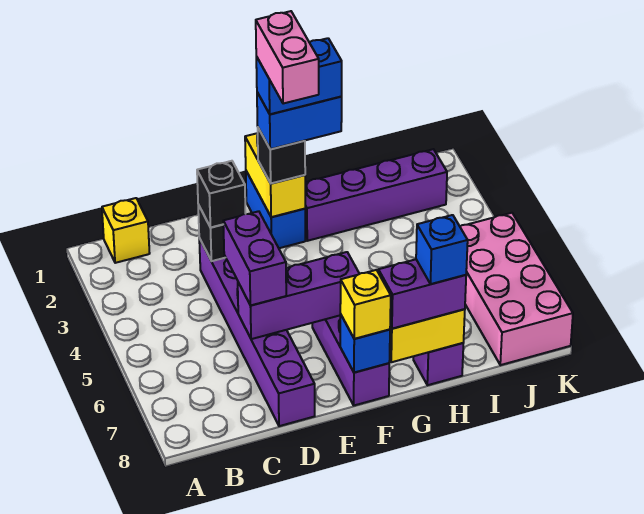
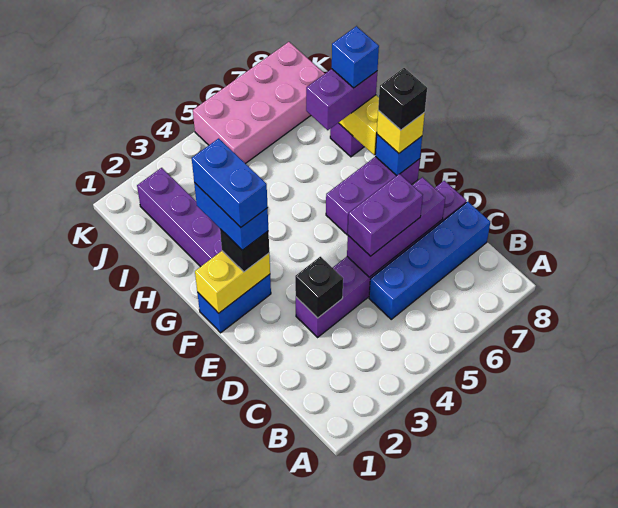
yellow 1x1 brick [102,198,150,263] -> none
none -> blue 1x4 brick [369,202,490,319]
black 1x1 brick [197,161,246,228] -> black 1x1 brick moved to [378,68,427,130]
purple 1x3 brick [237,252,359,339] -> purple 1x3 brick turned to [347,177,445,277]
pink 1x2 brick [256,11,319,104] -> none
purple 1x2 brick [378,259,466,329] -> purple 1x2 brick turned to [306,69,377,130]

